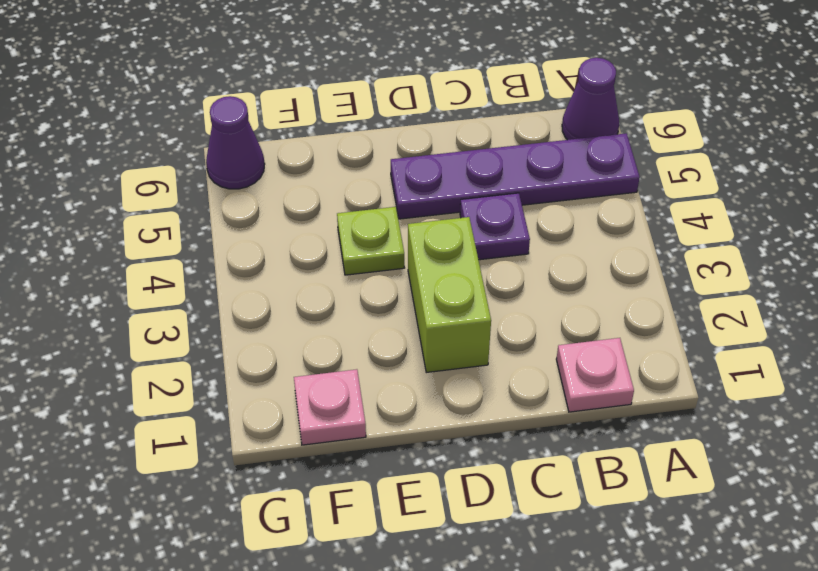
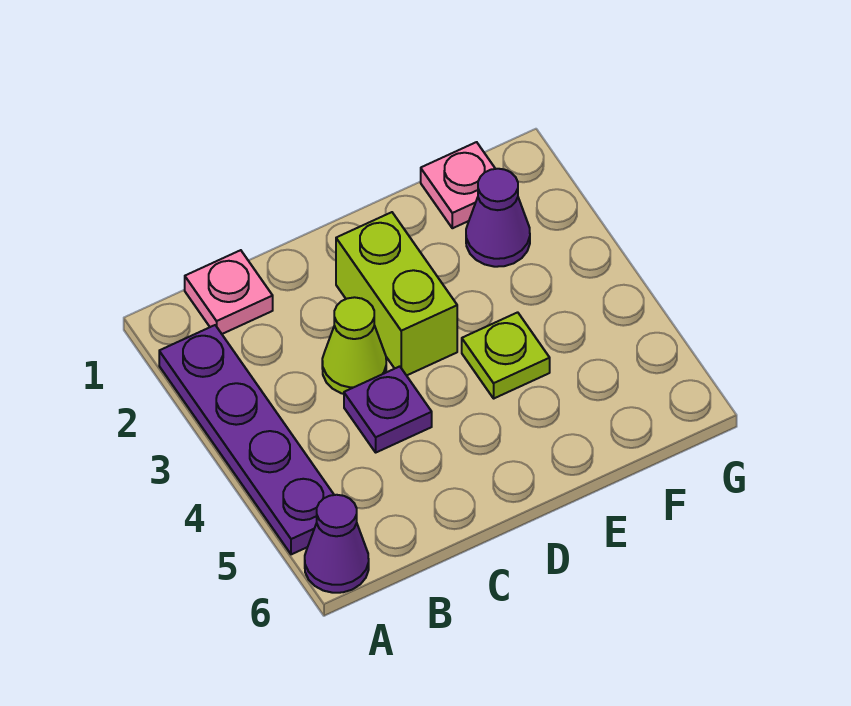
purple 1x4 plate [391,133,640,219] -> purple 1x4 plate turned to [159,325,334,554]
none -> lime 1x1 cone [322,297,386,394]
purple 1x1 cone [206,96,265,189] -> purple 1x1 cone moved to [466,169,530,267]

